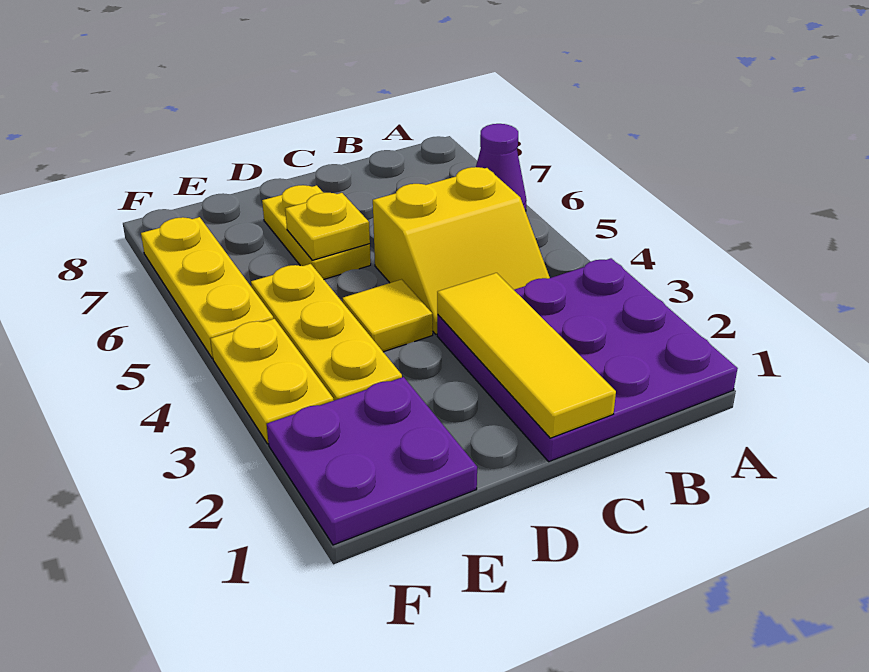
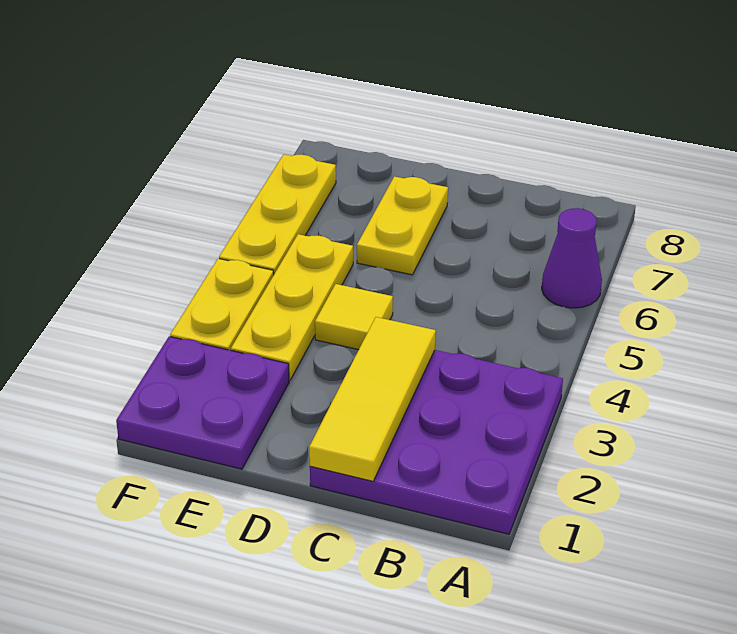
yellow 2x2 slope [373,167,550,334] -> none
yellow 1x1 plate [285,193,370,260] -> none

